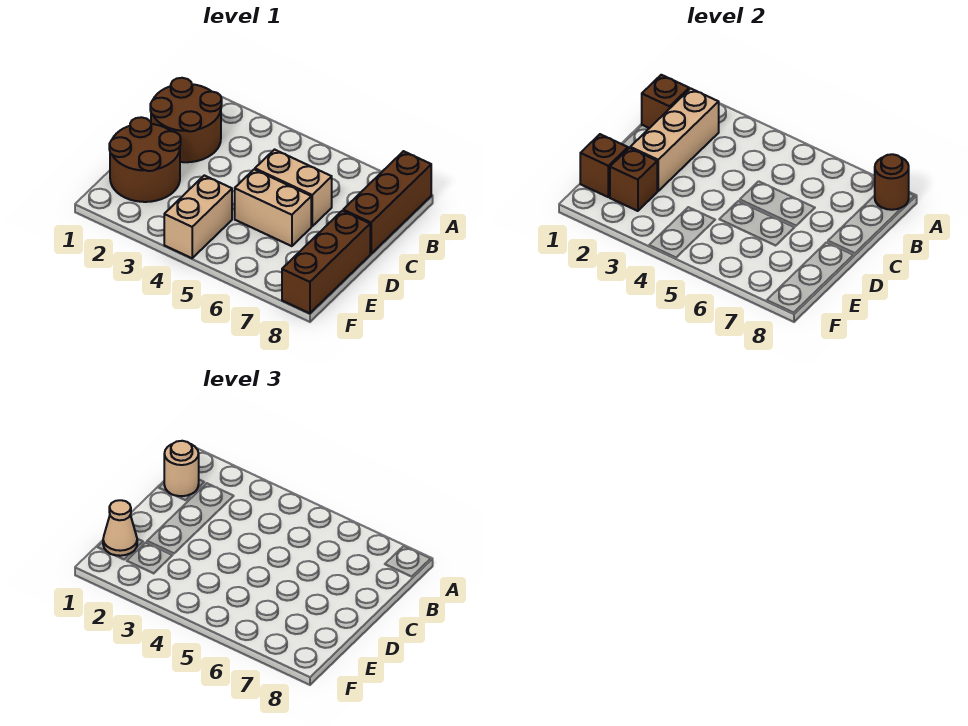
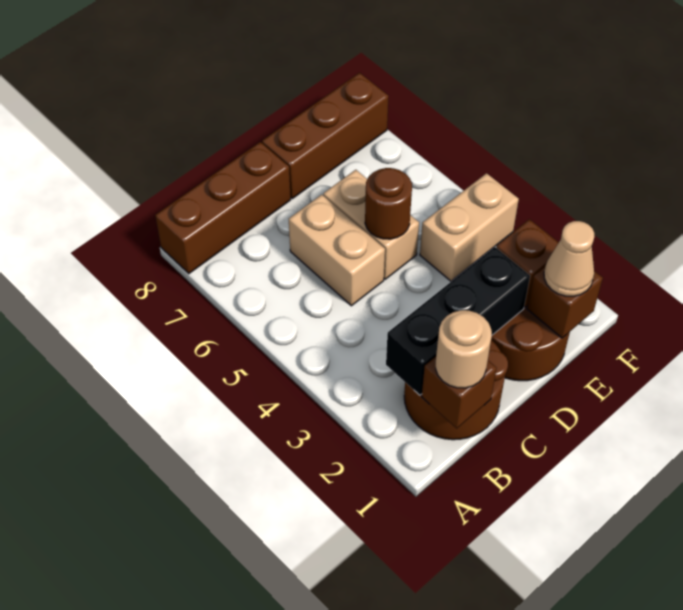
brown 1x1 round brick [875,154,909,210] -> brown 1x1 round brick moved to [365,168,412,239]
tan 1x3 brick [630,88,719,191] -> black 1x3 brick [386,247,530,395]

